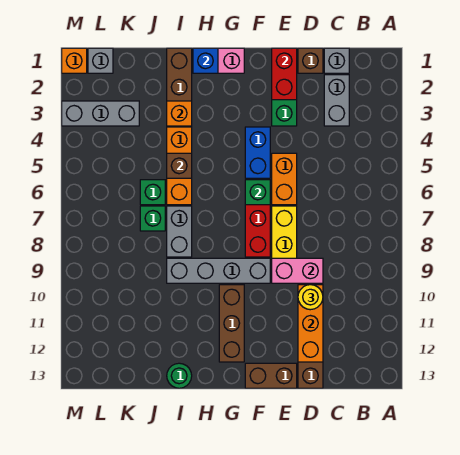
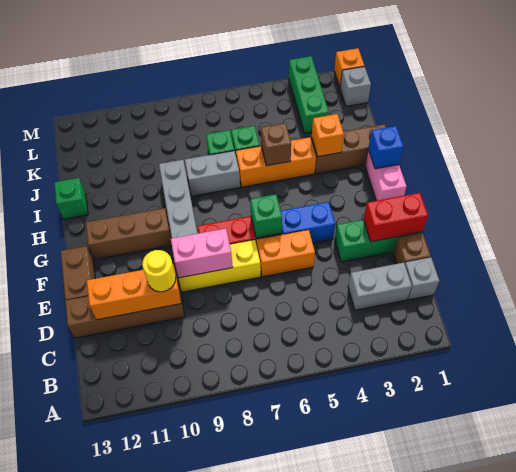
pink 1x2 brick [272,258,323,283] -> pink 1x2 brick turned to [171,228,233,278]
green 1x1 round brick [167,363,192,388] -> green 1x1 brick [54,178,88,219]
grey 1x3 brick [62,101,139,126] -> green 1x3 brick [289,56,329,134]

